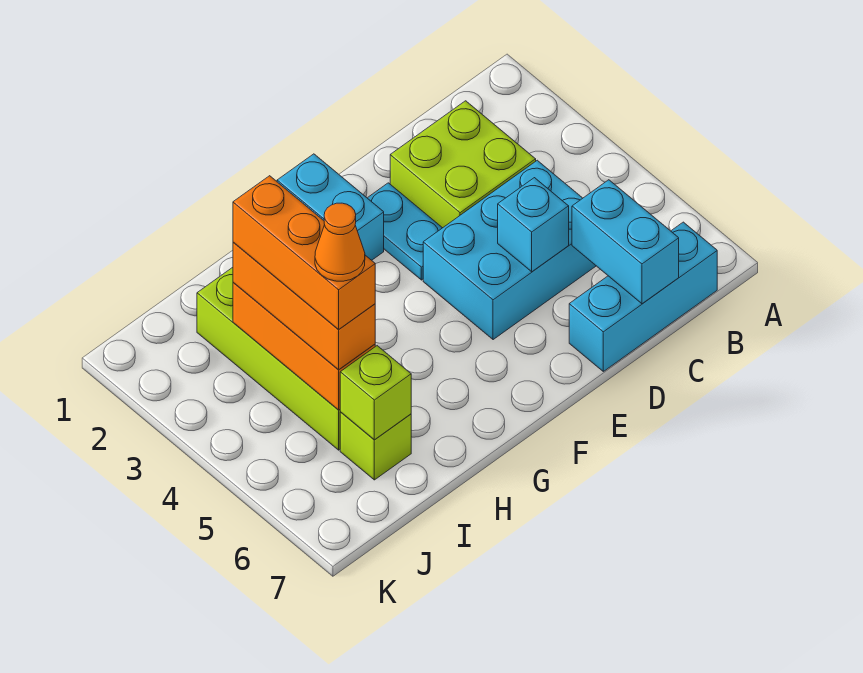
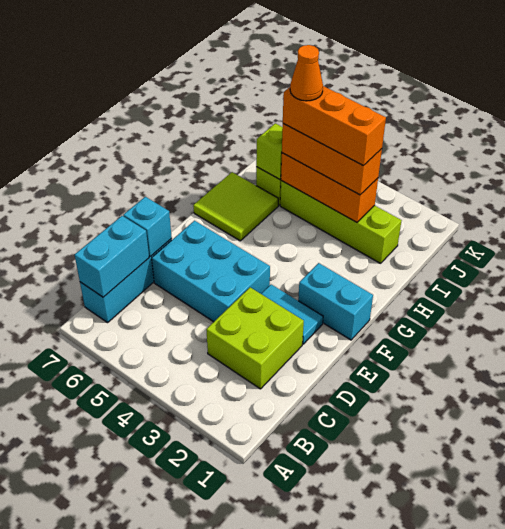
cyan 2x3 brick [423,160,596,340] -> cyan 2x3 brick turned to [152,221,270,322]
cyan 1x2 brick [572,180,679,304] -> cyan 1x2 brick turned to [75,216,149,297]
cyan 1x1 brick [498,178,569,272] -> cyan 1x1 brick moved to [123,197,172,257]
cyan 1x2 plate [368,183,442,280] -> cyan 1x2 tile [261,285,323,344]
none -> lime 2x2 tile [193,172,278,241]

